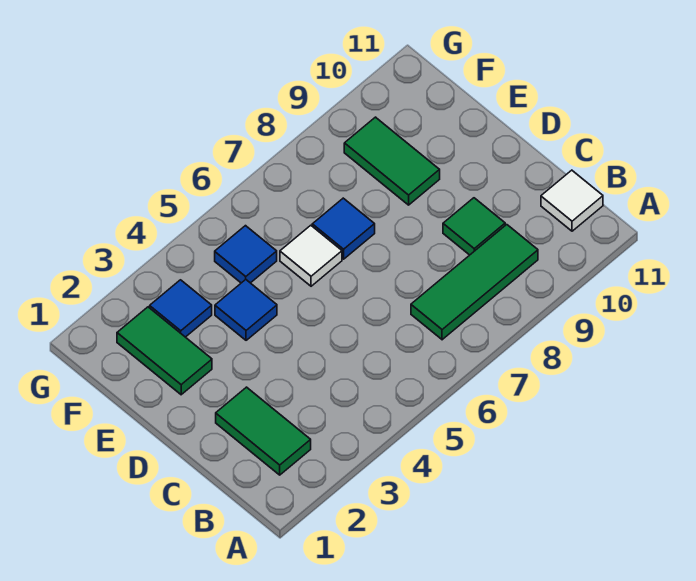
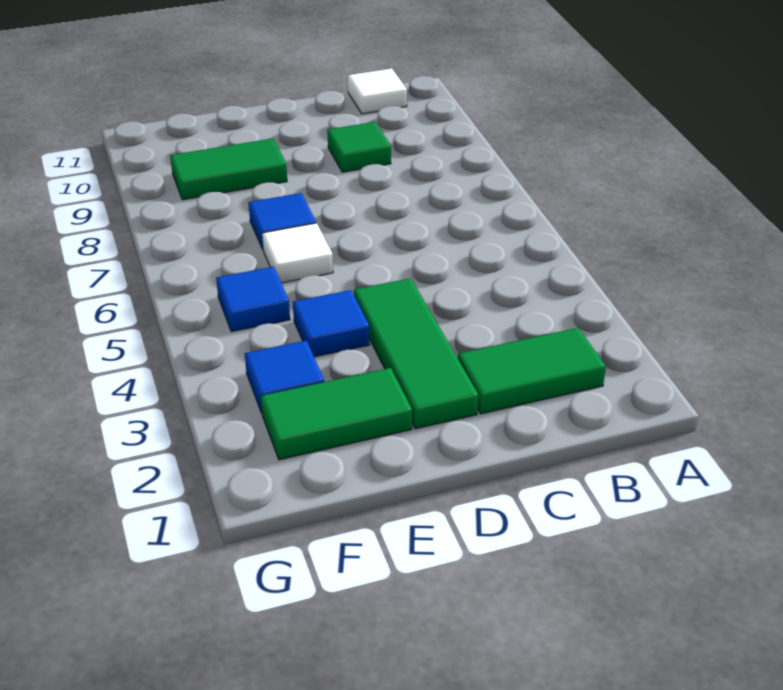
green 1x3 tile [411,225,538,340] -> green 1x3 tile moved to [354,278,478,429]

